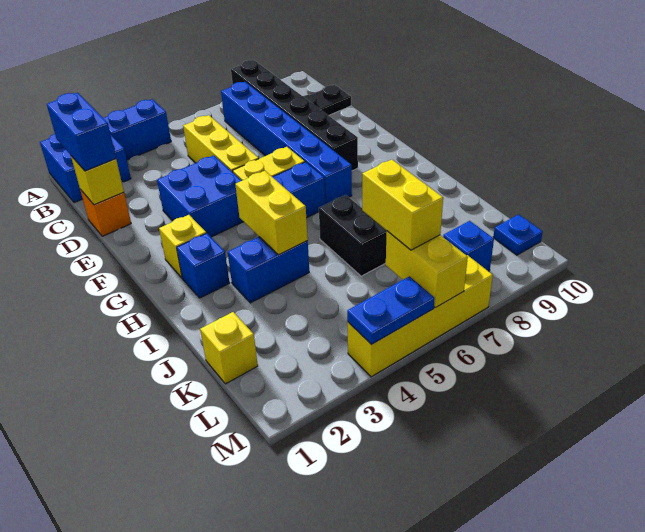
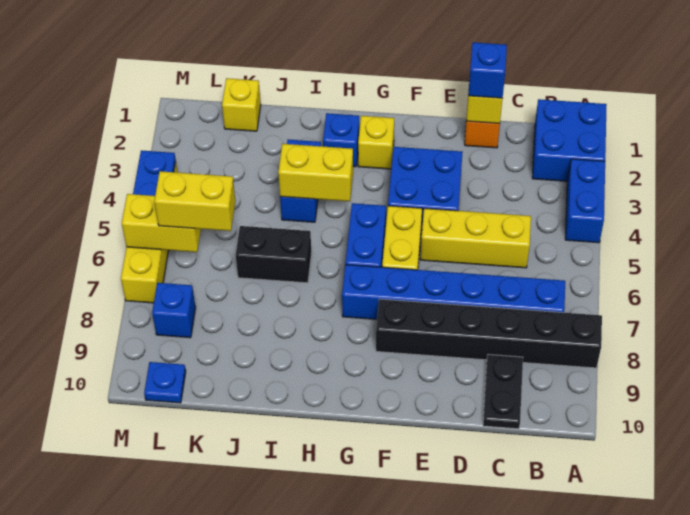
blue 1x2 brick [47,93,116,171] -> blue 1x1 brick [468,42,507,98]

